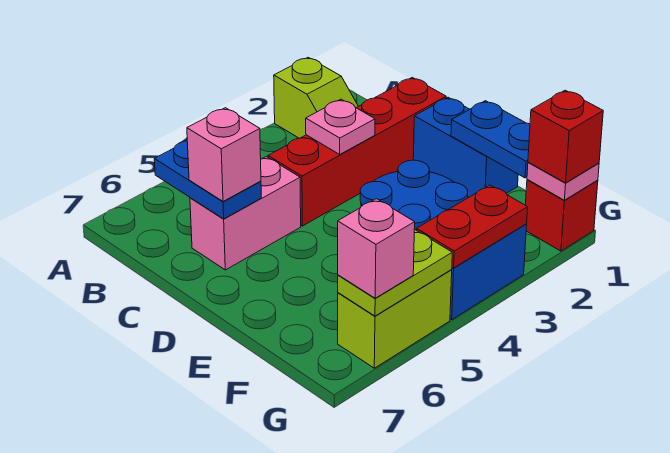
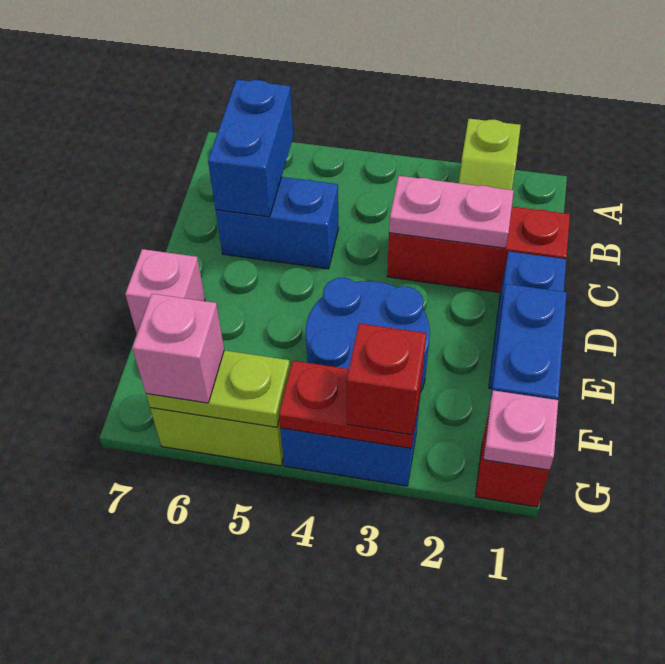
blue 1x2 plate [154,141,261,219] -> blue 1x2 brick [208,80,293,217]
red 1x4 brick [268,77,446,226] -> red 1x3 brick [387,207,570,293]
pink 1x1 plate [306,99,375,154] -> pink 1x2 plate [389,176,514,248]
pink 1x2 brick [190,157,301,270] -> blue 1x2 brick [216,177,339,269]
pink 1x1 brick [187,108,261,201] -> pink 1x1 brick moved to [125,249,205,334]
red 1x1 brick [528,90,603,183] -> red 1x1 brick moved to [347,323,426,435]

